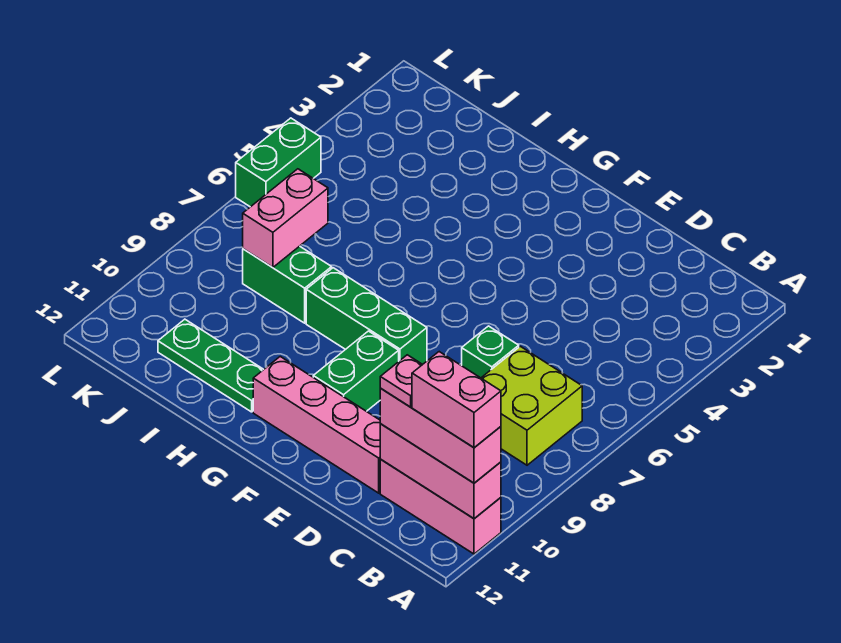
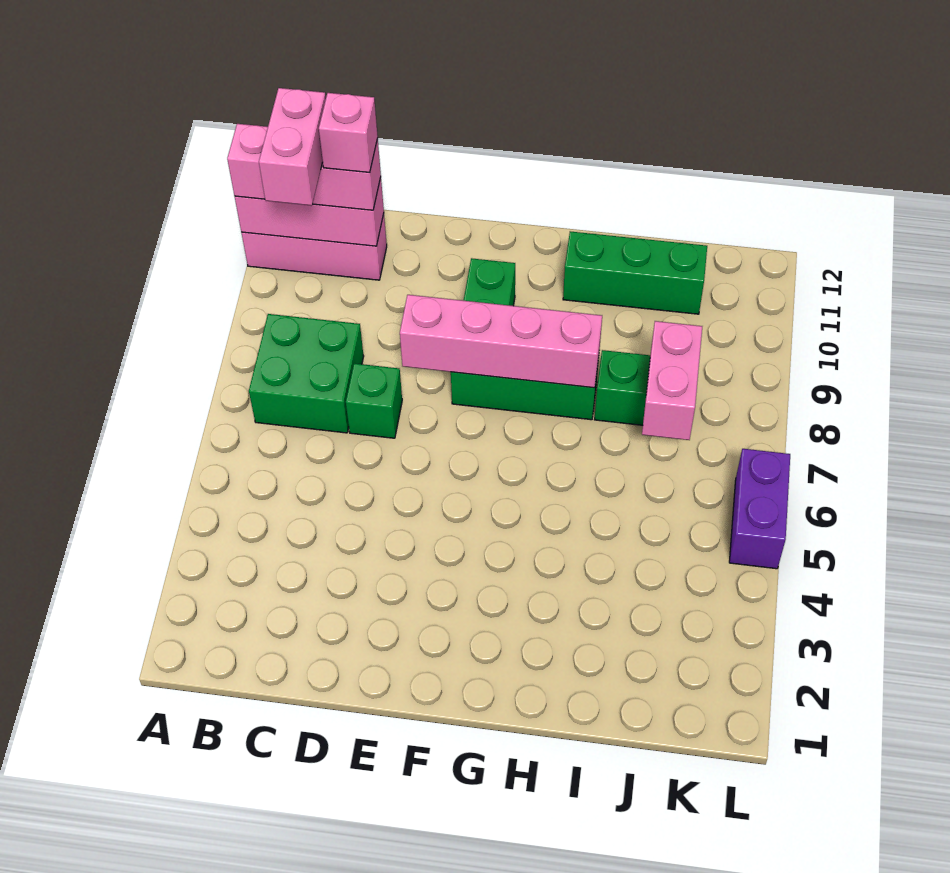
pink 1x2 brick [412,352,501,448] -> pink 1x2 brick turned to [259,88,326,206]
lime 2x2 brick [482,346,582,465] -> green 2x2 brick [249,314,364,433]
pink 1x1 plate [380,355,423,407] -> pink 1x1 brick [319,93,378,173]
pink 1x4 brick [253,357,381,493] -> pink 1x4 brick moved to [400,295,602,388]
green 1x3 plate [158,319,264,412] -> green 1x3 brick [563,231,707,314]
green 1x2 brick [236,118,321,207] -> purple 1x2 brick [729,449,790,569]

